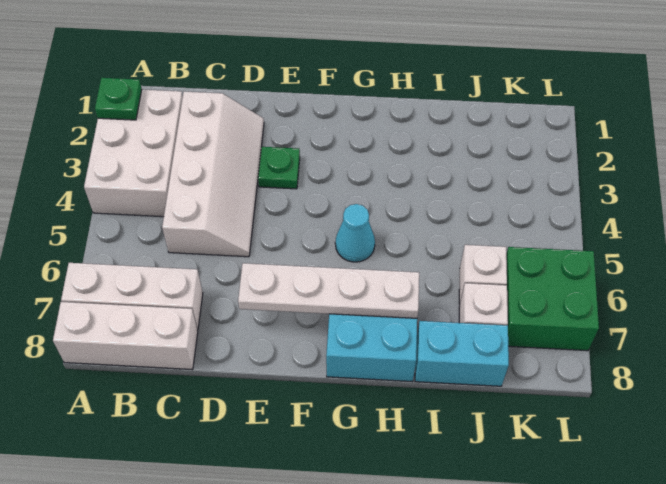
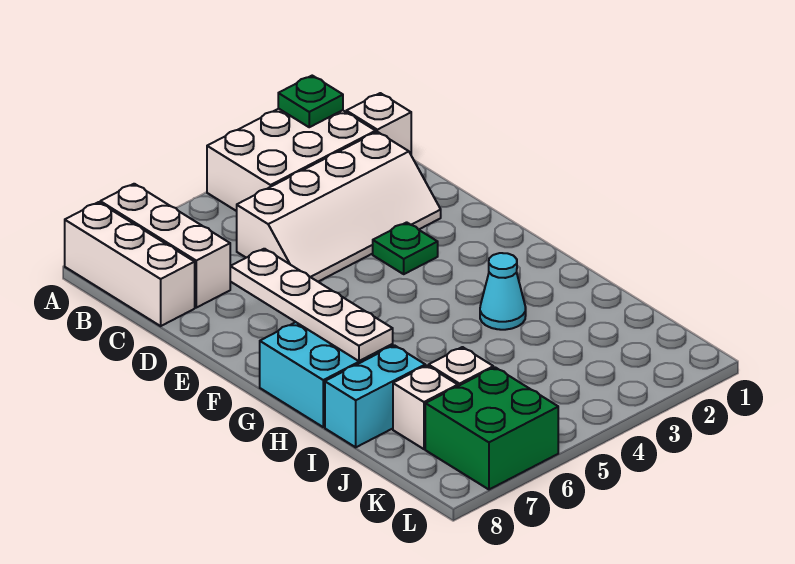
none -> white 1x1 brick [346,93,411,154]
cyan 1x1 cone [335,204,375,262] -> cyan 1x1 cone moved to [480,253,526,330]
cyan 1x2 brick [415,321,509,386] -> cyan 1x2 brick turned to [325,345,425,447]

